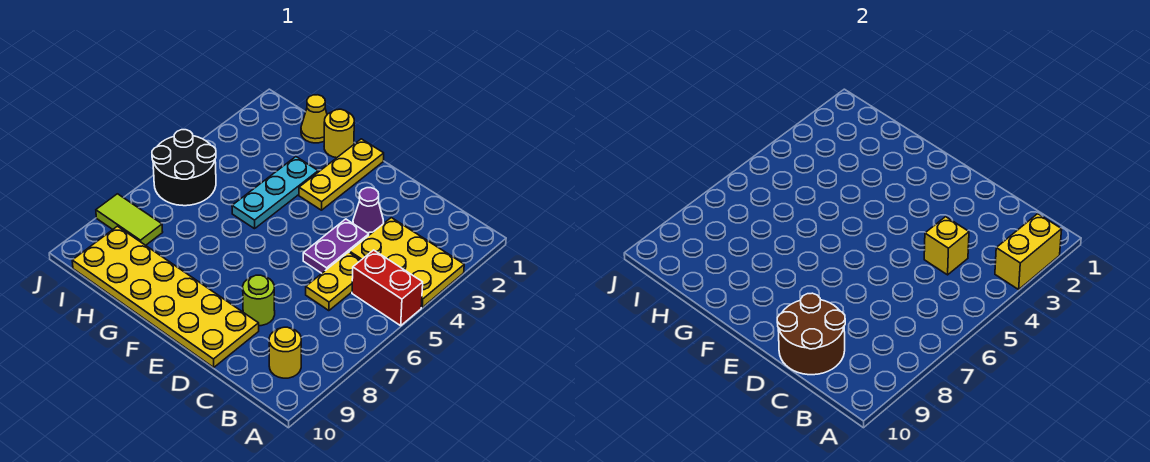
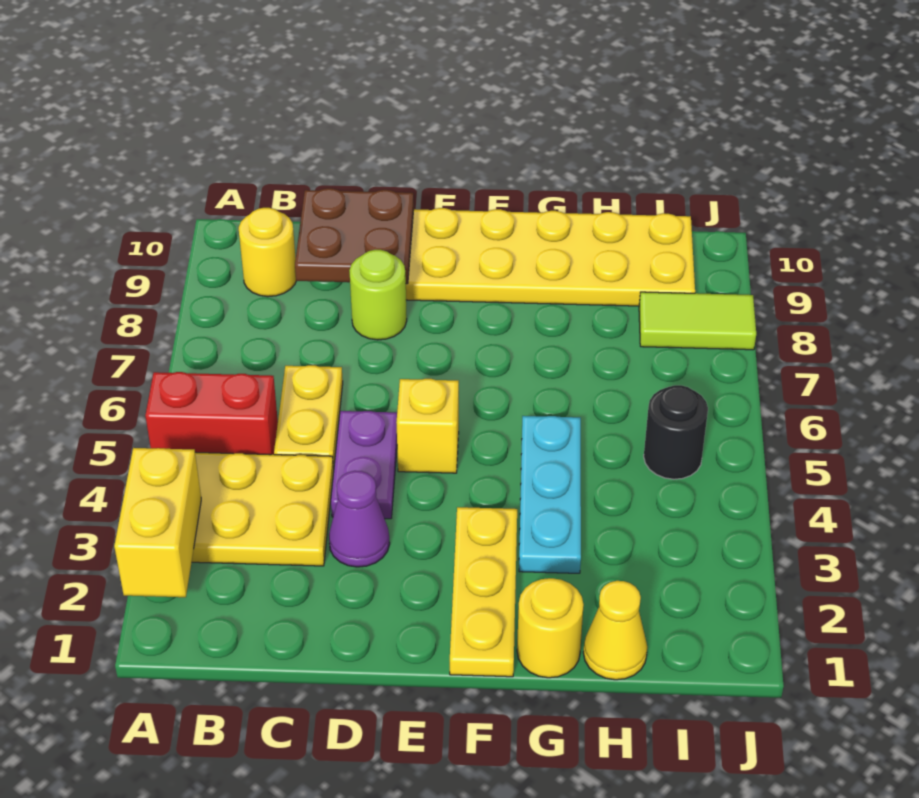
yellow 1x1 brick [924,217,969,275] -> yellow 1x1 brick moved to [396,379,459,473]
brown 2x2 round brick [777,293,845,375] -> brown 2x2 plate [295,188,414,284]
black 2x2 round brick [152,130,216,206] -> black 1x1 round brick [644,385,708,479]

